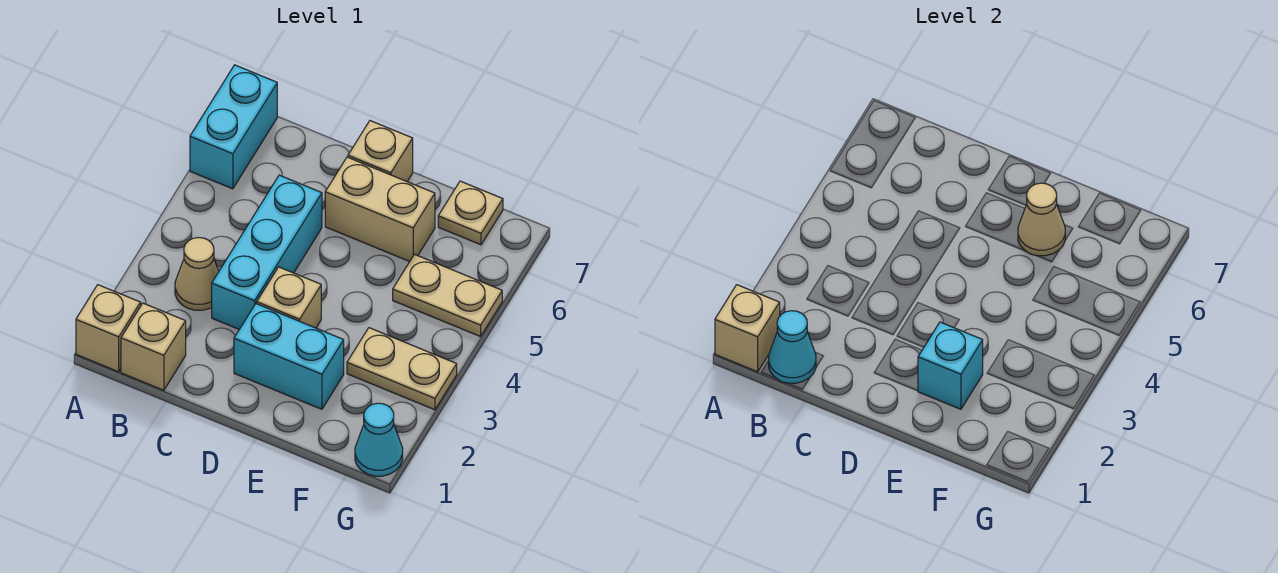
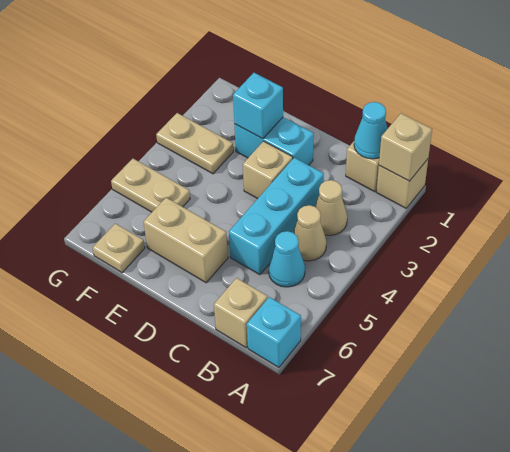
cyan 1x2 brick [190,65,277,189] -> cyan 1x1 brick [247,297,301,367]
tan 1x1 brick [348,121,413,181] -> tan 1x1 brick moved to [214,278,268,348]
tan 1x1 cone [1018,183,1065,256] -> tan 1x1 cone moved to [293,205,327,261]
cyan 1x1 cone [355,403,403,476] -> cyan 1x1 cone moved to [269,231,305,287]

